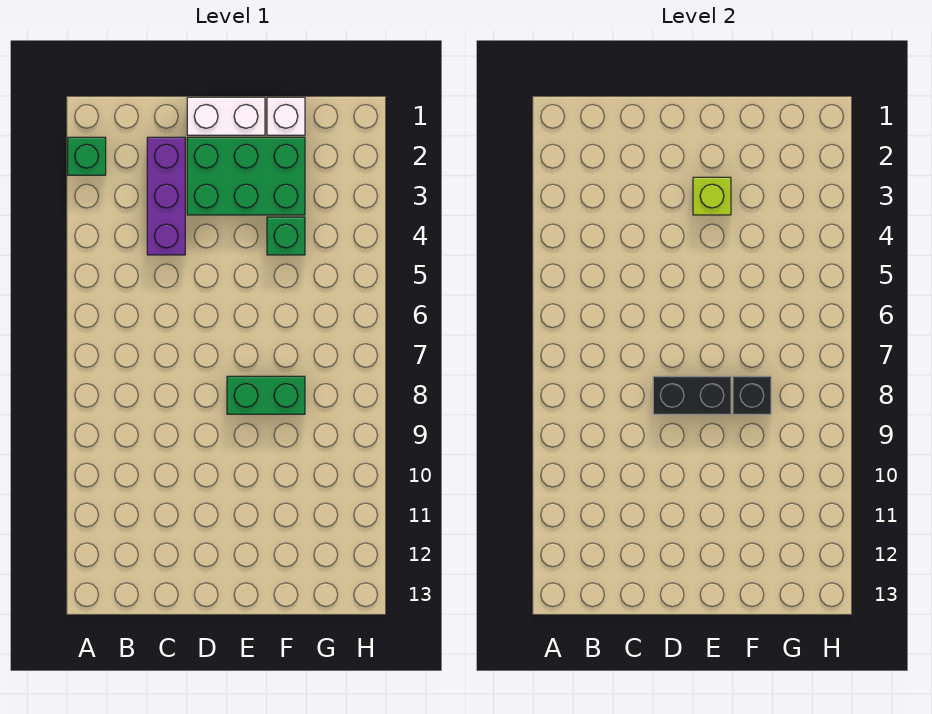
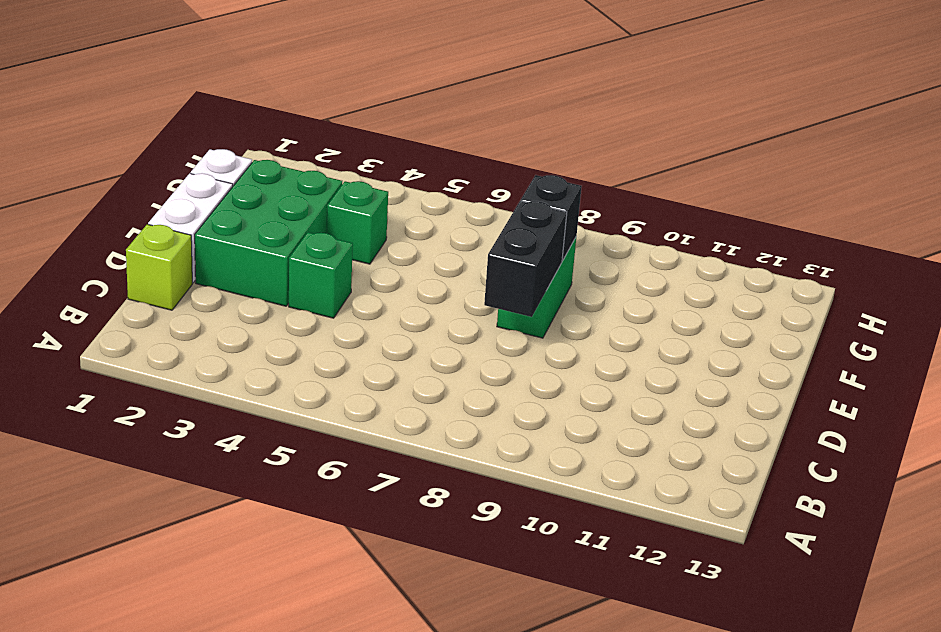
green 1x1 brick [68,137,106,175] -> green 1x1 brick moved to [289,232,353,318]
purple 1x3 brick [147,137,185,255] -> none
lime 1x1 brick [693,177,731,215] -> lime 1x1 brick moved to [126,224,192,310]

